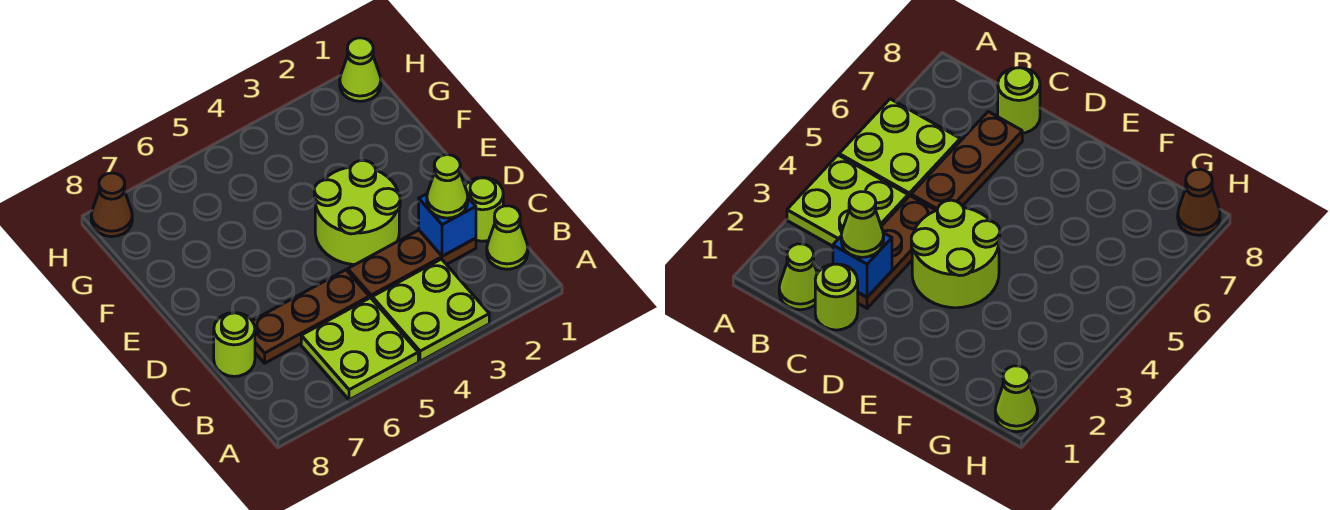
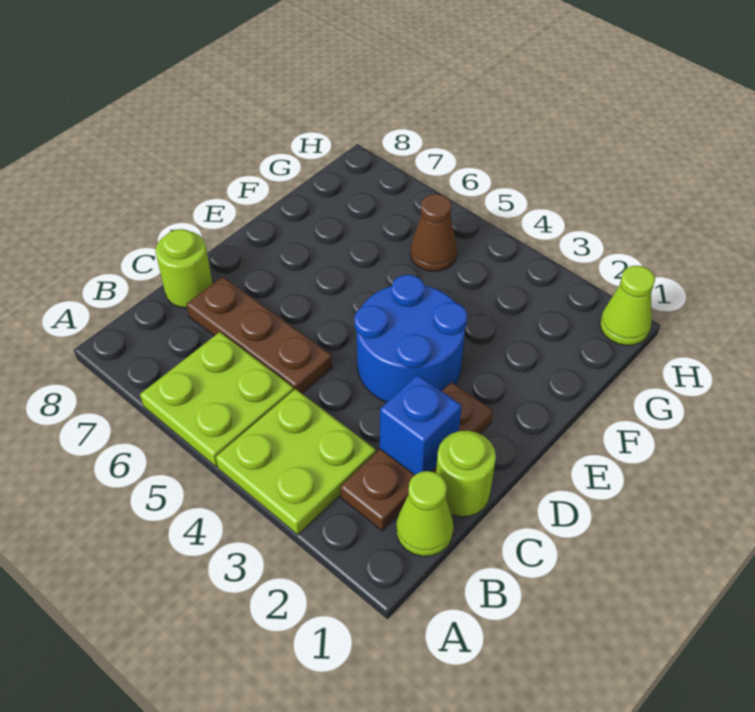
brown 1x3 plate [348,230,476,299] -> brown 1x3 plate turned to [340,382,493,531]
lime 1x1 cone [427,155,468,218] -> none
lime 2x2 round brick [314,161,400,264] -> blue 2x2 round brick [355,275,467,402]
brown 1x1 cone [91,173,132,237] -> brown 1x1 cone moved to [410,194,457,271]

